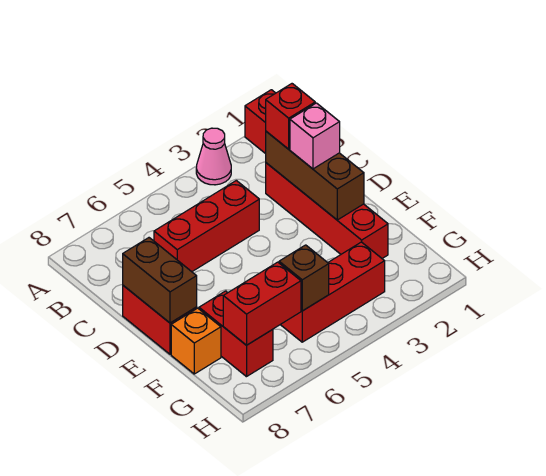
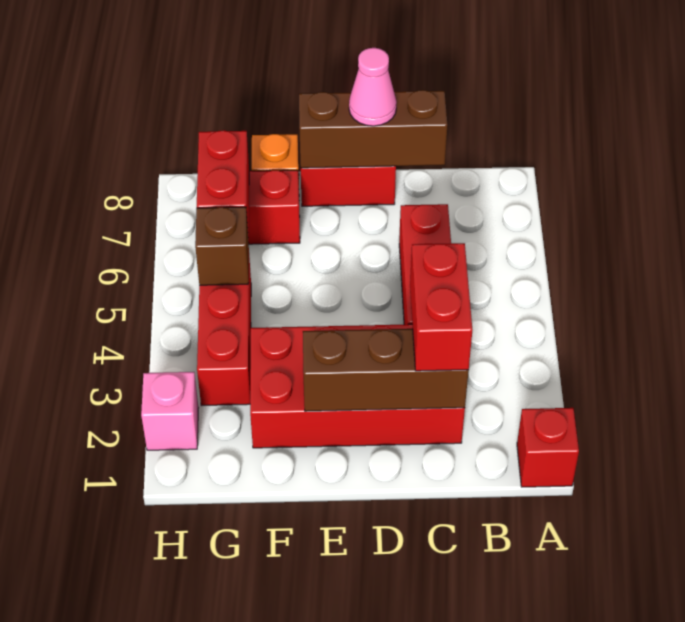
pink 1x1 cone [196,128,231,185] -> pink 1x1 cone moved to [349,48,397,126]
red 1x4 brick [266,163,388,258] -> red 2x4 brick [250,324,465,448]
red 1x1 brick [266,84,315,149] -> red 1x2 brick [410,243,472,371]
pink 1x1 brick [290,103,340,169] -> pink 1x1 brick moved to [141,372,199,450]
brown 1x2 brick [123,238,197,323] -> brown 1x3 brick [299,90,447,168]

